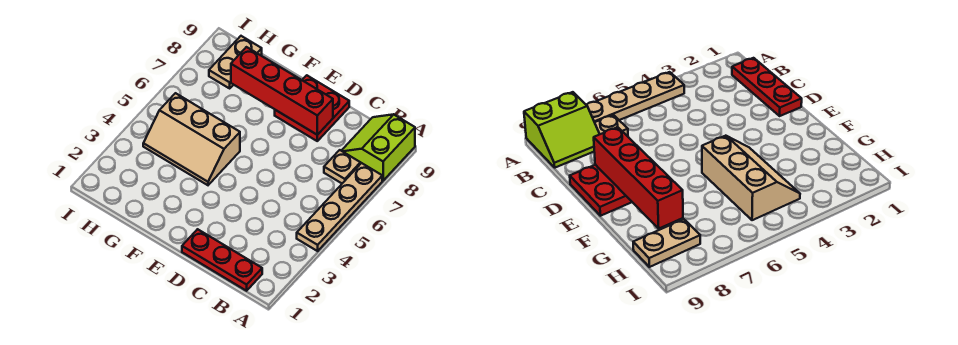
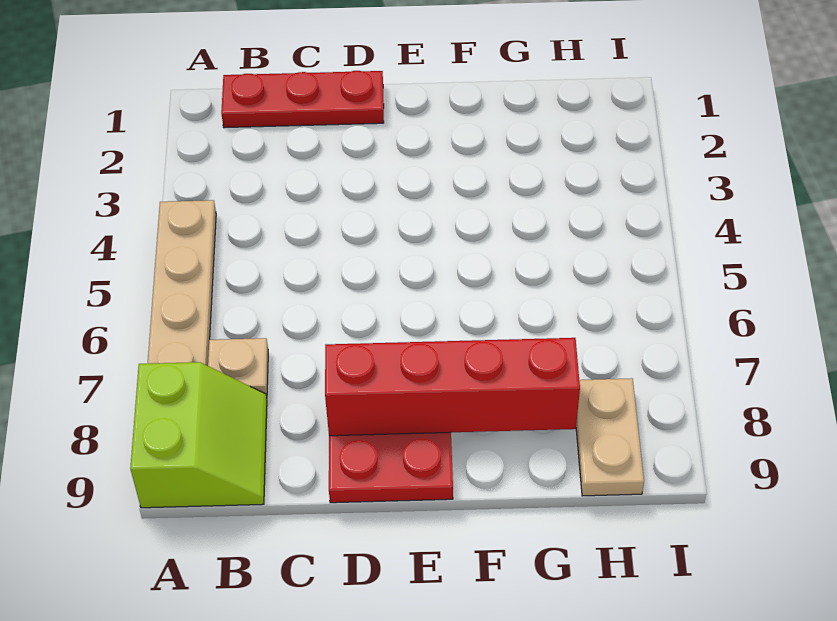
tan 2x3 slope [143,93,240,185] -> none

